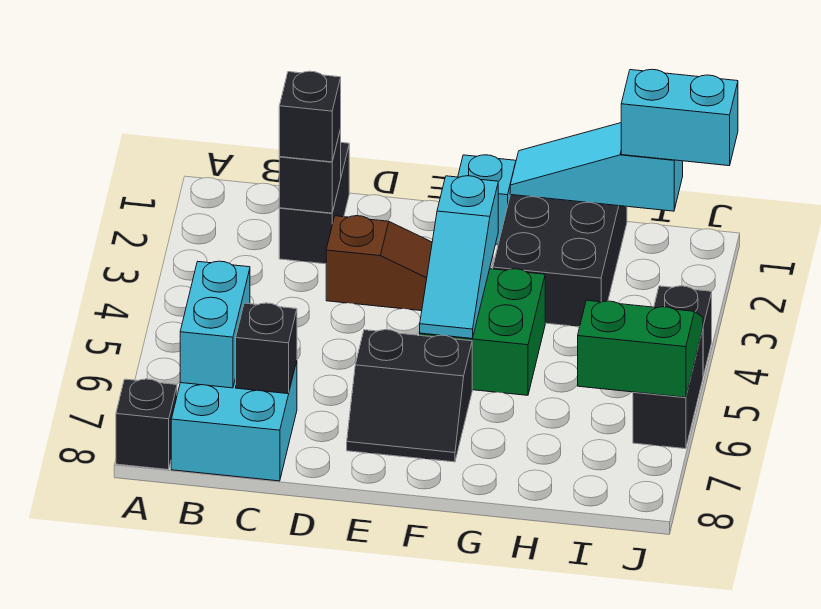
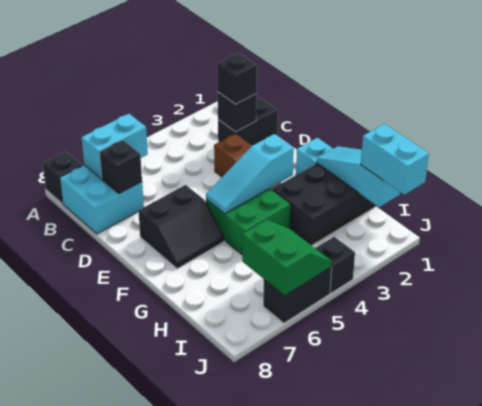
black 2x2 slope [347,330,472,462] -> black 2x2 slope turned to [138,185,224,269]

